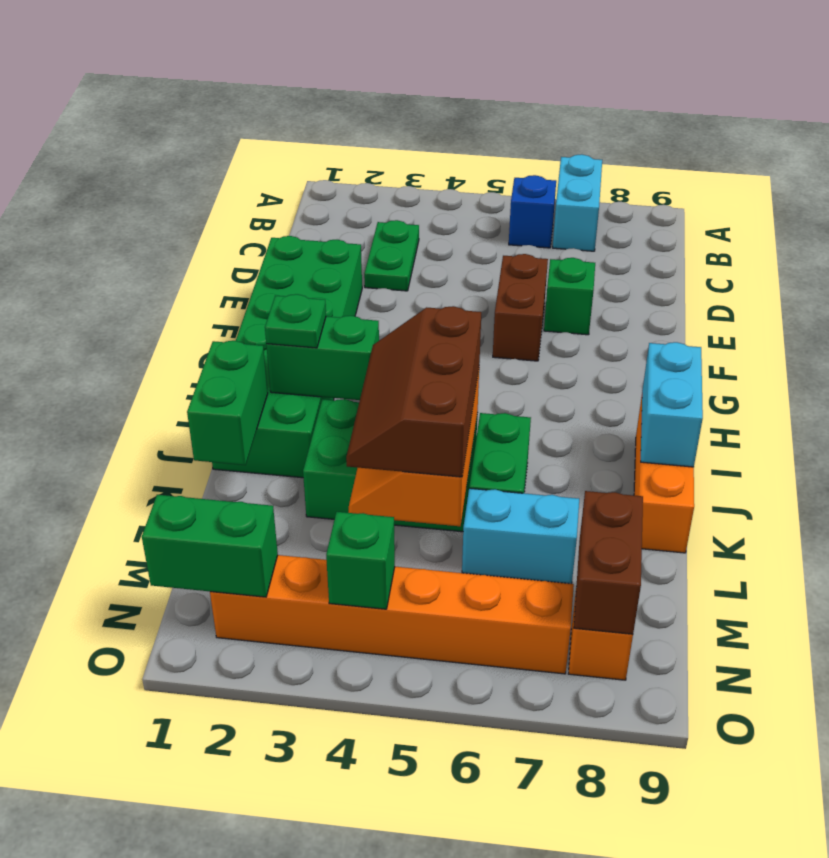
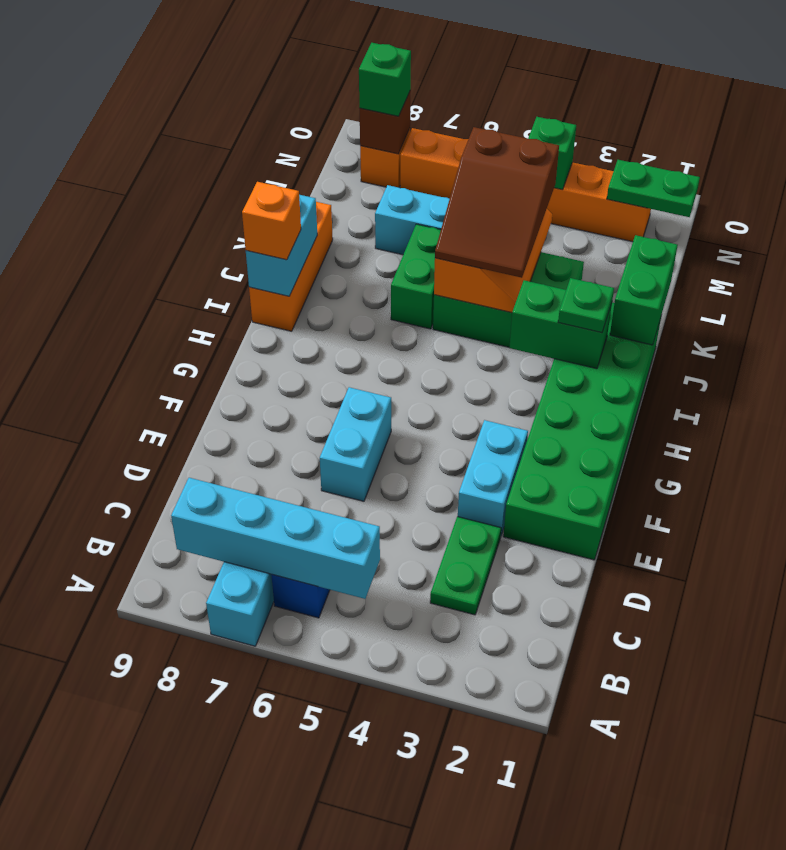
none -> cyan 1x4 brick [171,478,380,599]
none -> cyan 1x2 brick [458,420,528,535]
brown 1x2 brick [493,254,548,361] -> cyan 1x2 brick [320,387,391,501]
green 1x1 brick [544,258,595,335] -> green 1x1 brick moved to [359,43,411,116]
none -> orange 1x1 brick [242,182,301,260]
brown 2x3 slope [346,306,481,477] -> brown 2x3 slope turned to [435,127,559,278]
brown 1x2 brick [574,491,643,634] -> brown 1x1 brick [360,90,411,154]
green 1x2 brick [142,495,278,597] -> green 1x2 plate [607,160,700,217]

